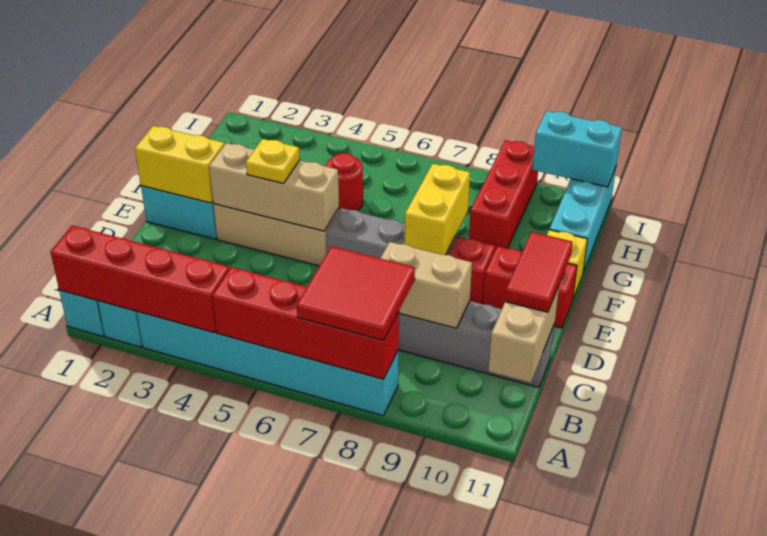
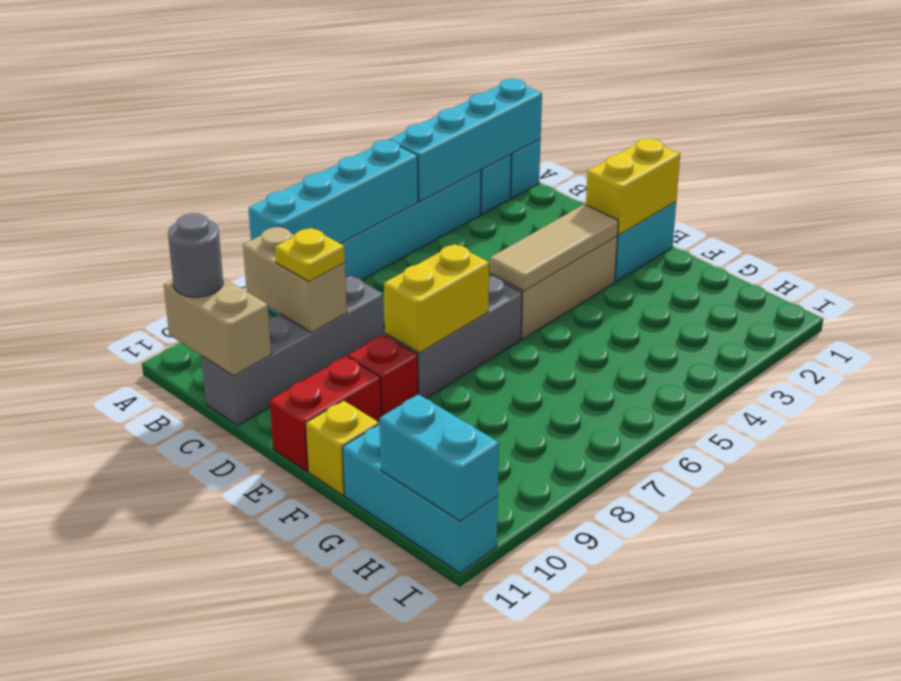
red 1x4 brick [51,226,229,333] -> cyan 1x4 brick [389,79,542,202]
red 1x4 brick [212,267,399,379] -> cyan 1x4 brick [249,140,418,243]
red 2x2 tile [297,246,415,340] -> none
none -> grey 1x1 round brick [168,213,223,297]
tan 1x2 brick [380,242,472,328] -> tan 1x2 brick turned to [243,227,347,333]
red 1x2 tile [505,232,573,312] -> none
tan 1x3 brick [209,143,339,231] -> tan 1x3 tile [490,204,618,291]
yellow 1x1 plate [246,139,299,183] -> yellow 1x1 plate moved to [275,228,345,282]
yellow 1x2 brick [405,164,470,255] -> yellow 1x2 brick turned to [384,244,489,353]
red 1x1 round brick [325,153,363,211] -> none
red 1x3 brick [469,140,538,250] -> none
cyan 1x2 brick [532,111,622,187] -> cyan 1x2 brick turned to [379,394,499,521]

